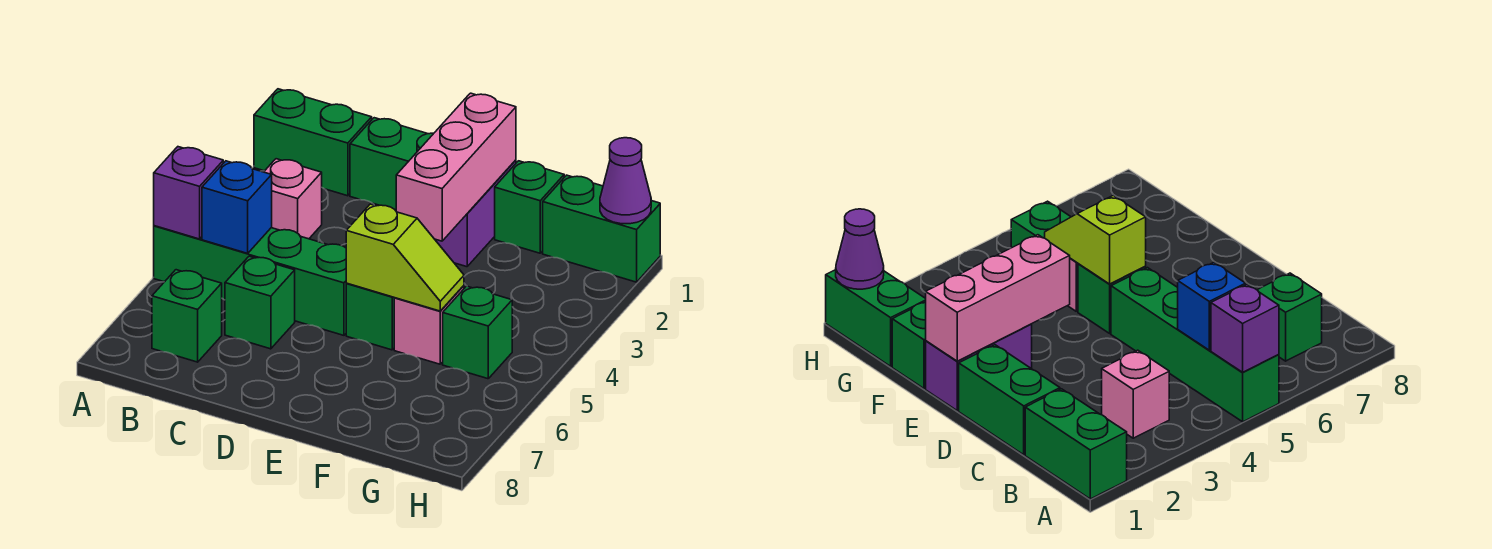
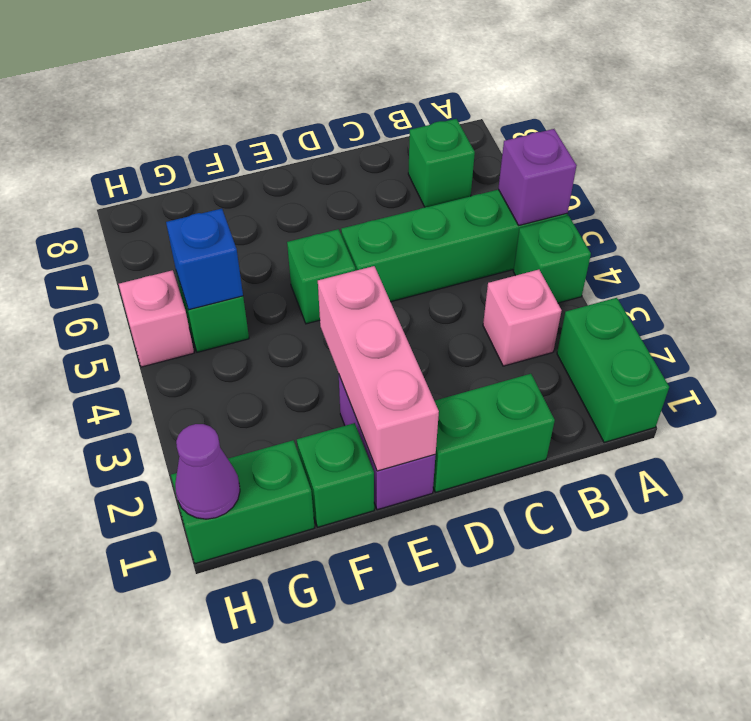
green 1x2 brick [254,89,372,196] -> green 1x2 brick turned to [557,298,669,443]
blue 1x1 brick [202,161,272,253] -> blue 1x1 brick moved to [166,209,243,310]
green 1x1 brick [225,256,295,349] -> green 1x1 brick moved to [513,216,591,303]
lime 1x2 slope [346,204,464,311] -> none
pink 1x1 brick [394,286,464,364] -> pink 1x1 brick moved to [119,270,194,367]

